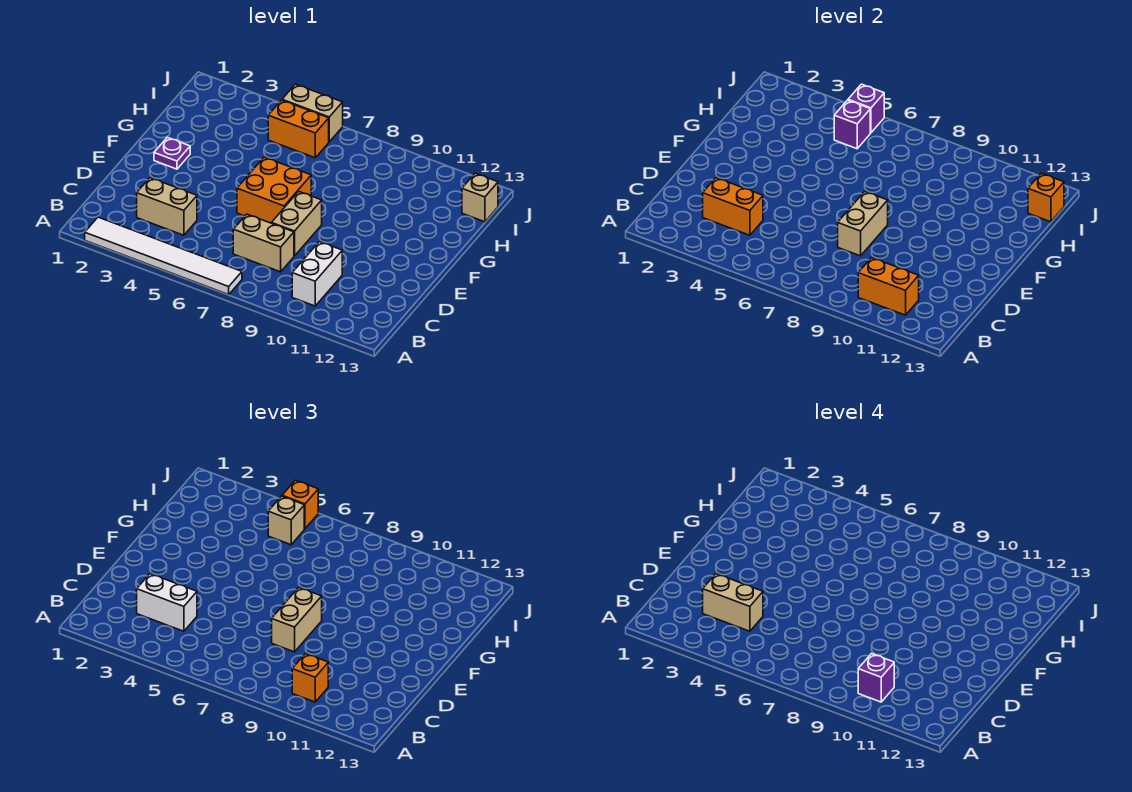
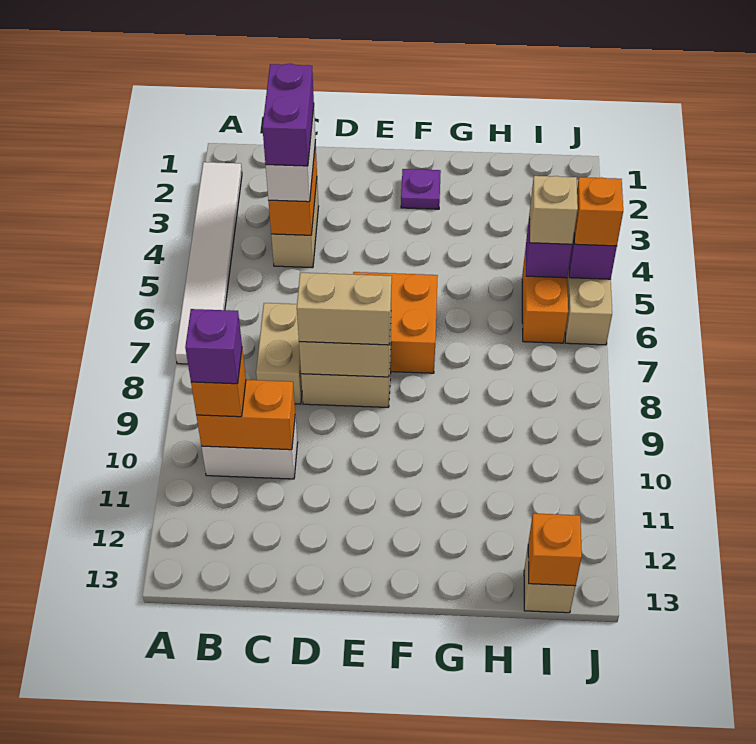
orange 1x2 brick [858,258,919,315] -> orange 1x2 brick turned to [196,380,295,450]
tan 1x2 brick [703,574,763,631] -> purple 1x2 brick [262,64,314,166]

